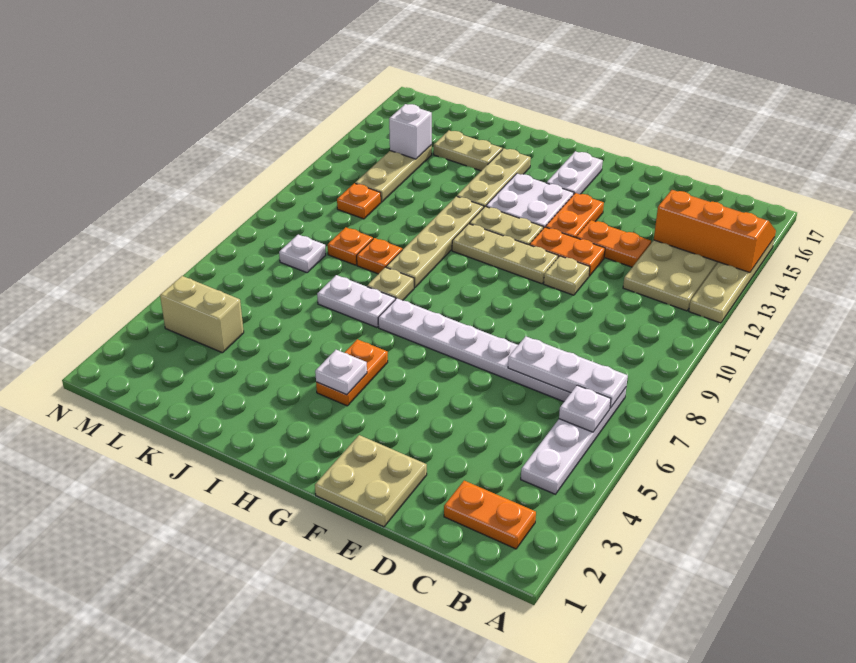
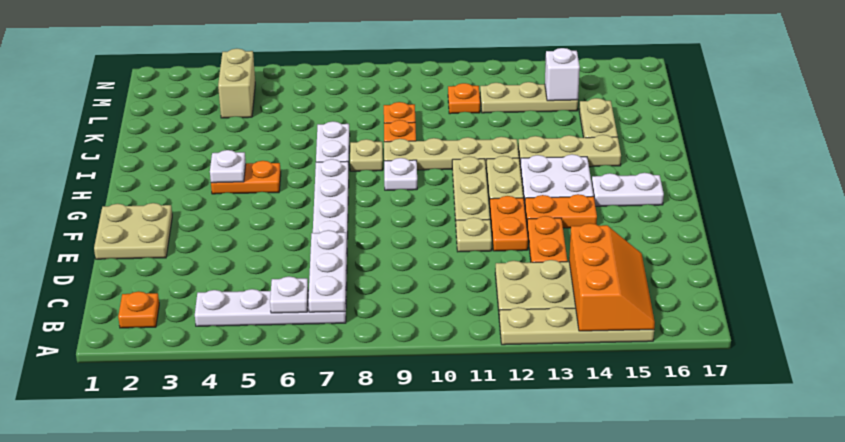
orange 1x2 plate [444,481,536,549] -> orange 1x1 plate [118,291,159,328]
white 1x1 plate [279,235,326,273] -> white 1x1 plate moved to [384,158,417,190]

